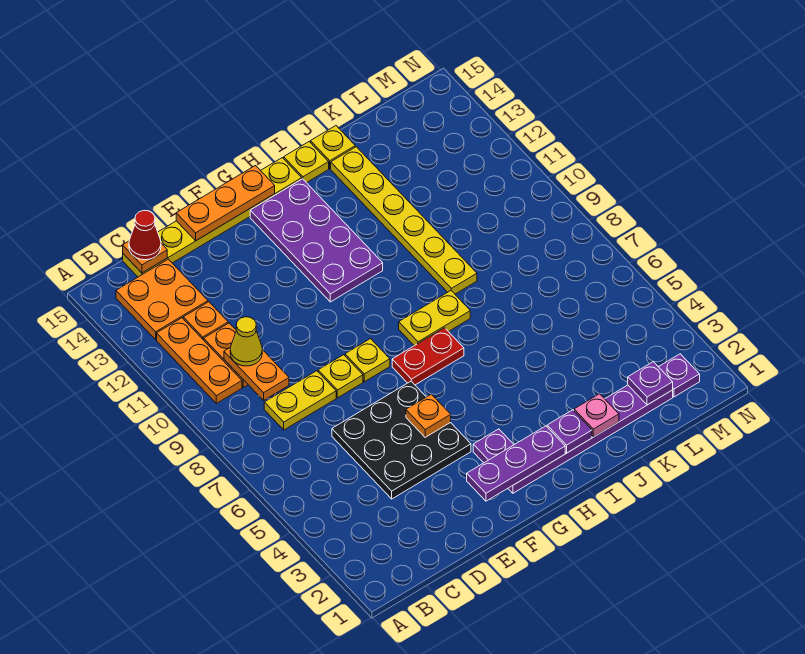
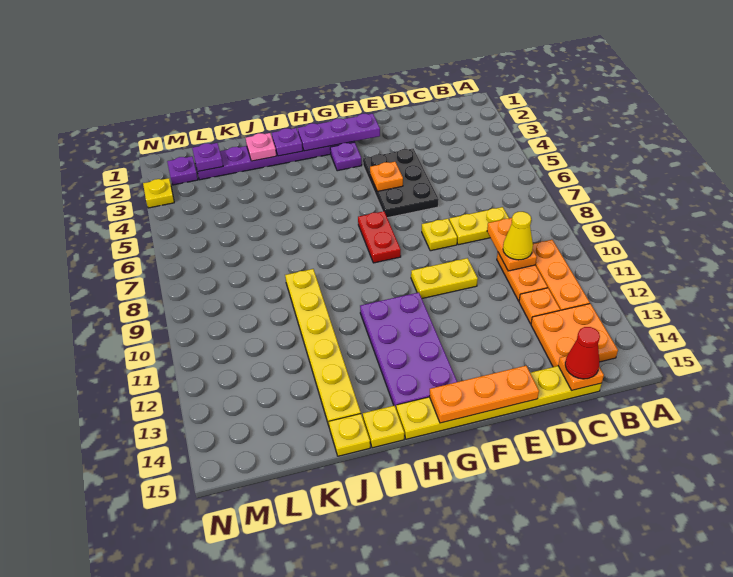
black 3x3 plate [332,381,471,499] -> black 2x3 plate [363,149,439,218]
yellow 1x1 plate [345,339,390,382] -> yellow 1x1 plate moved to [143,178,174,208]
red 1x2 plate [392,328,464,385] -> red 1x2 plate turned to [358,211,401,263]
yellow 1x2 plate [399,291,470,346] -> yellow 1x2 plate moved to [411,258,478,298]

